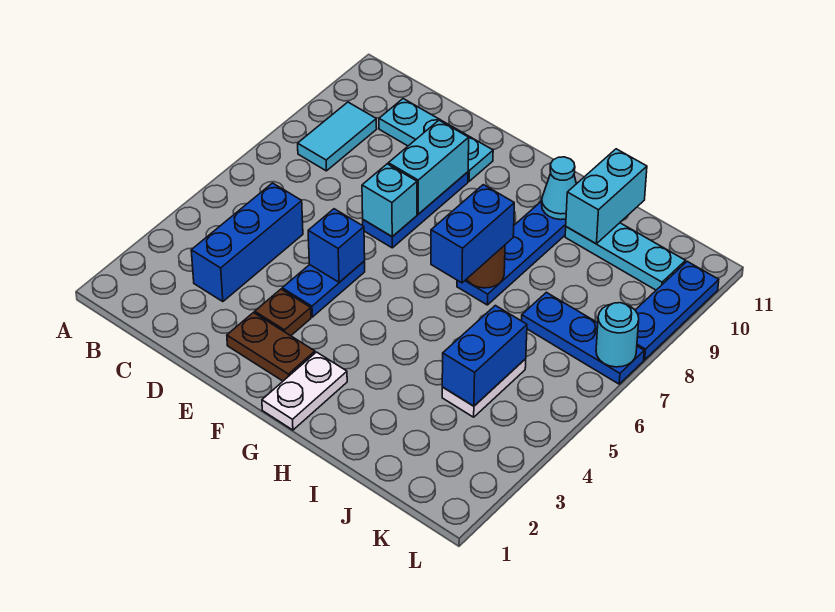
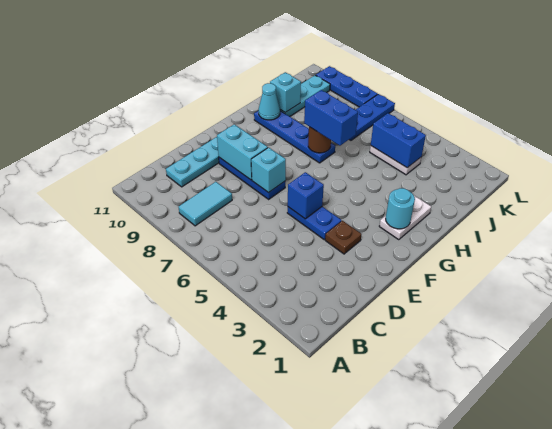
cyan 1x2 tile [298,102,377,171] -> cyan 1x2 tile turned to [179,182,232,226]
blue 1x3 brick [191,183,303,302] -> none
brown 1x2 plate [227,313,315,381] -> none
white 1x2 plate [262,352,347,430] -> white 1x2 plate turned to [379,196,431,240]
cyan 1x2 brick [566,149,647,244] -> cyan 1x1 brick [270,72,301,113]
cyan 1x1 round brick [596,303,639,367] -> cyan 1x1 round brick moved to [386,188,415,229]

